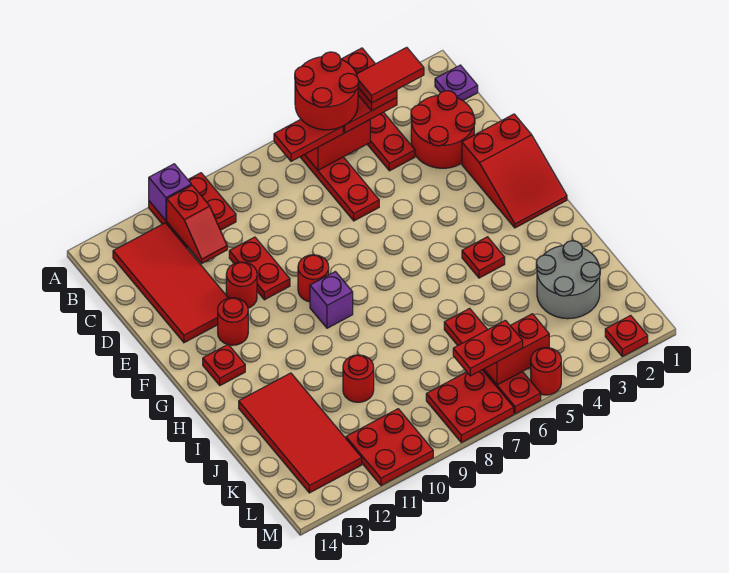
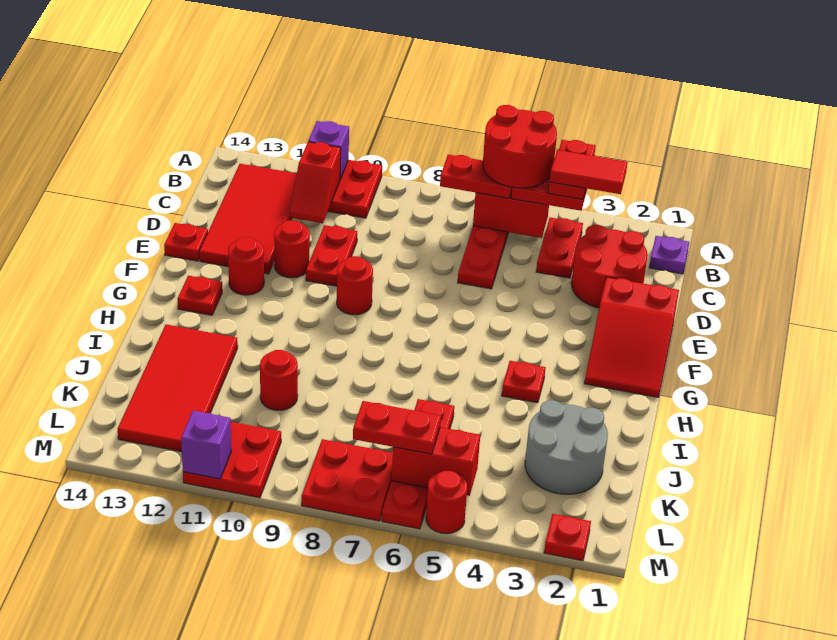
none -> red 1x1 plate [164,223,208,261]
purple 1x1 brick [310,272,353,328] -> purple 1x1 brick moved to [181,411,231,479]

